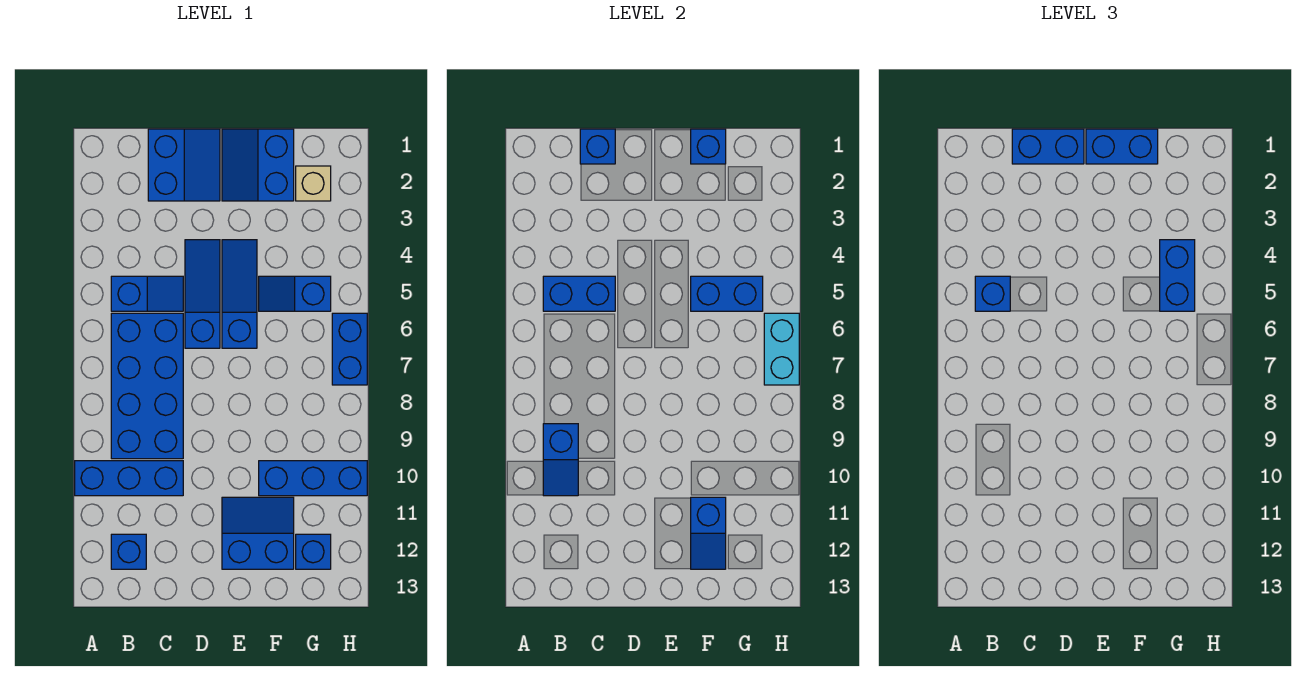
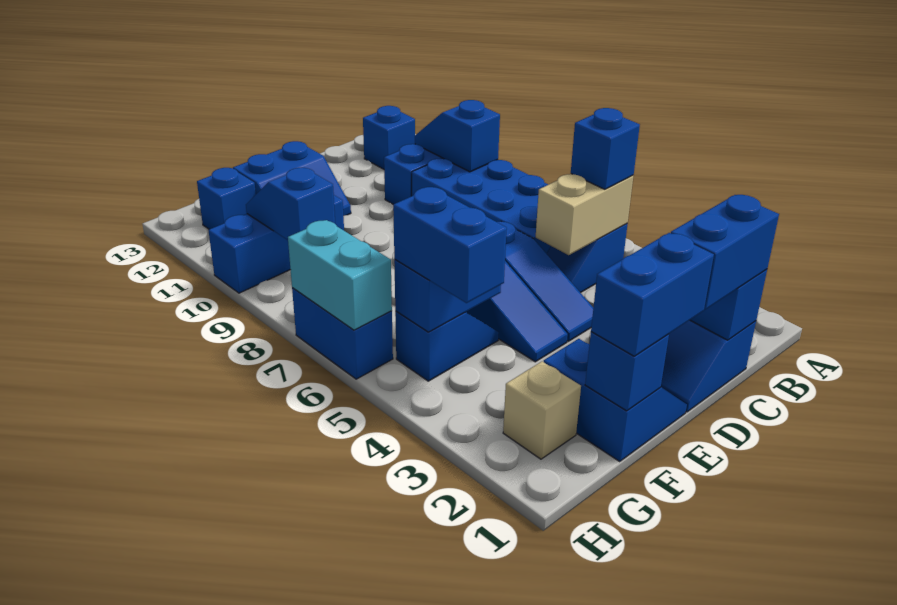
blue 1x2 brick [543,276,615,311] -> tan 1x2 brick [536,174,633,255]
blue 1x2 slope [691,497,726,569] -> blue 1x2 slope moved to [246,168,335,240]

